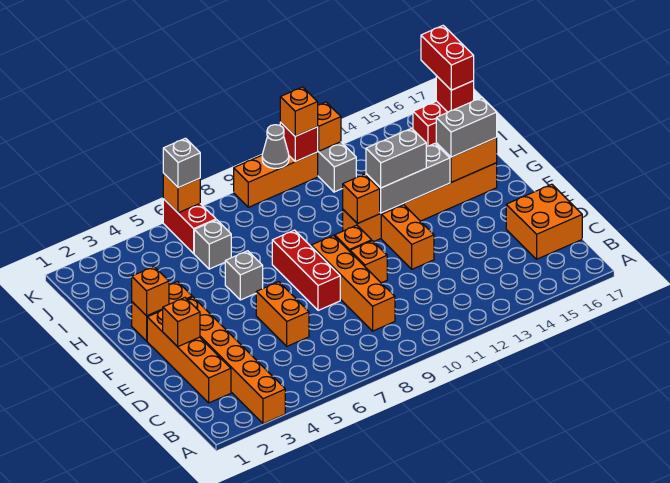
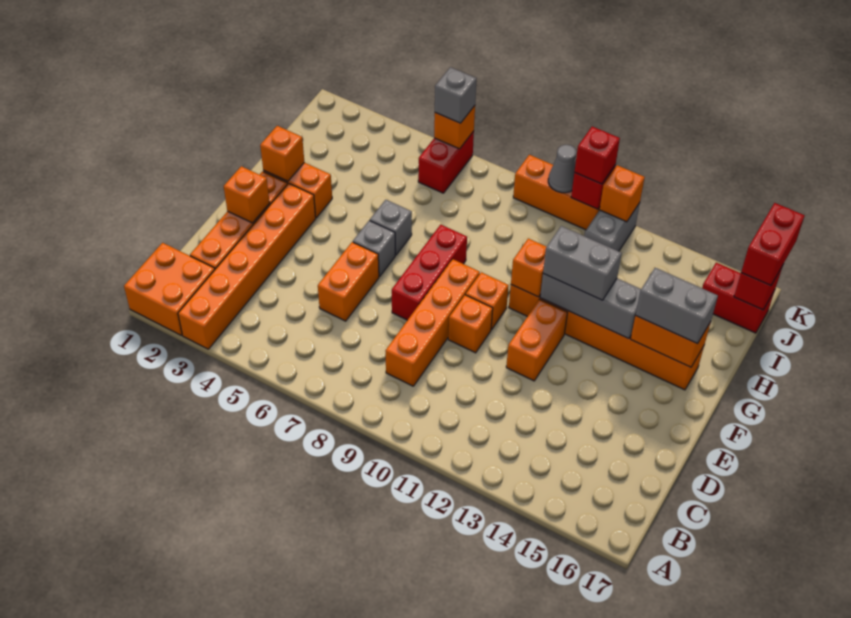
orange 2x2 brick [506,184,582,259] -> orange 2x2 brick moved to [124,243,215,335]
grey 1x1 brick [194,220,231,269] -> grey 1x1 brick moved to [353,220,395,277]
orange 1x1 brick [280,87,318,136] -> red 1x1 brick [575,127,620,184]

